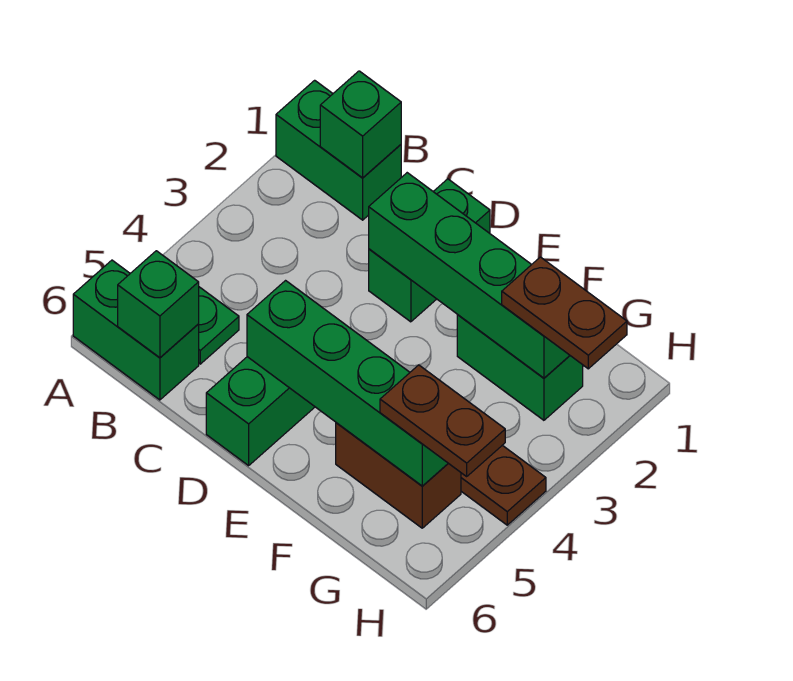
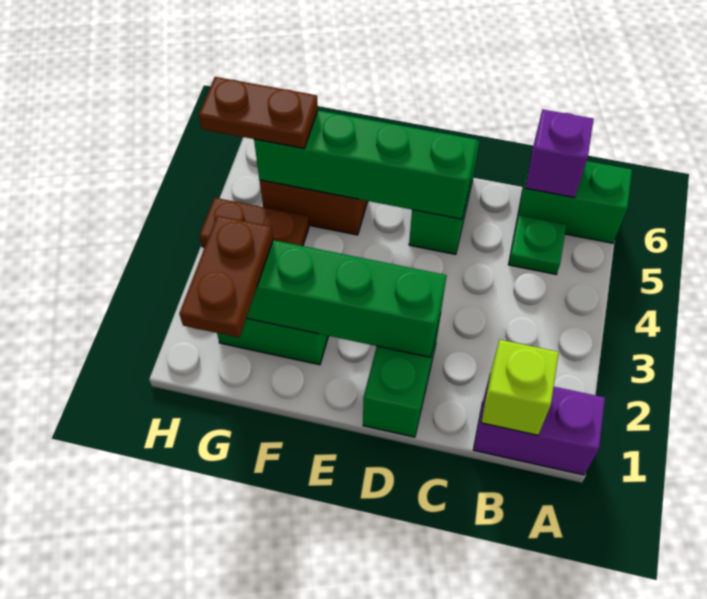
green 1x2 brick [276,80,401,220] -> purple 1x2 brick [473,376,605,475]
green 1x1 brick [320,71,401,178] -> lime 1x1 brick [481,340,559,435]
green 1x1 brick [118,251,199,358] -> purple 1x1 brick [525,110,594,198]
brown 1x2 plate [502,257,627,369] -> brown 1x2 plate turned to [179,216,273,338]

